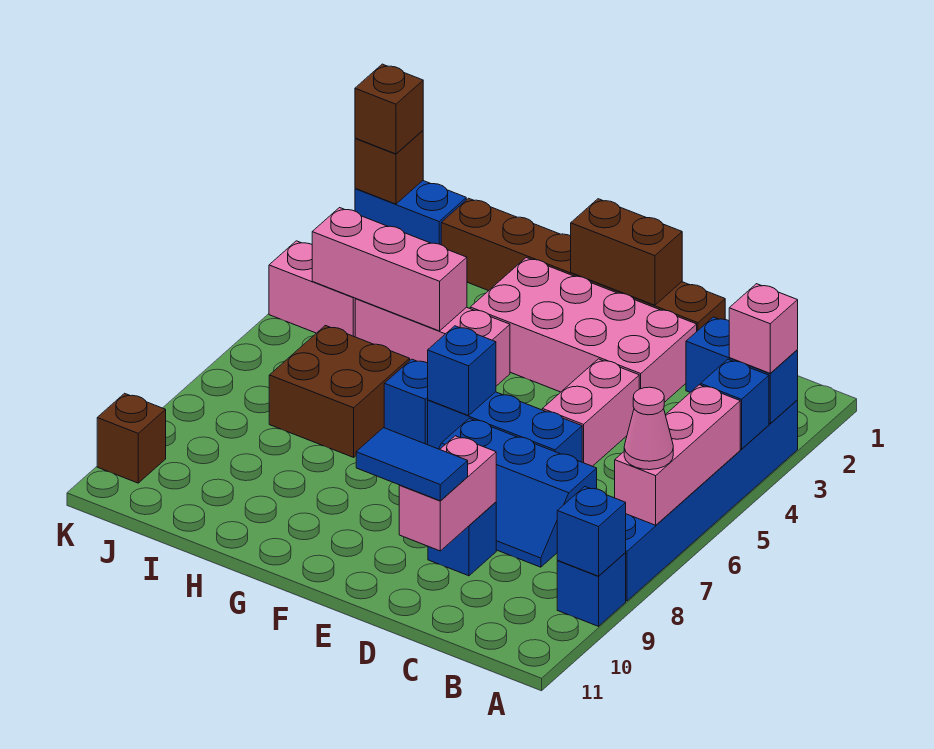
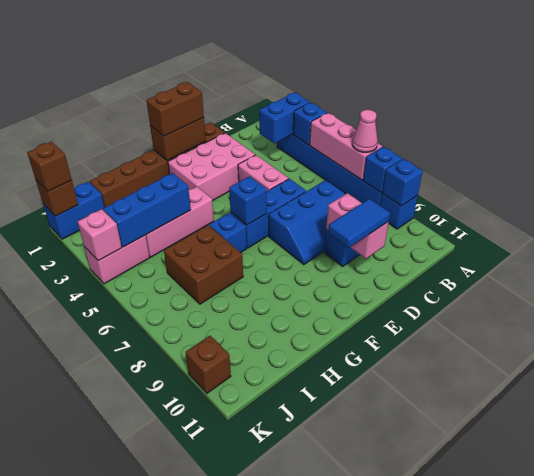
pink 1x1 brick [729,284,798,373] -> pink 1x1 brick moved to [78,209,122,261]
none -> blue 1x1 brick [363,147,402,193]
pink 2x4 brick [470,258,697,402] -> pink 2x3 brick [168,133,255,201]
none -> brown 1x2 brick [146,82,204,136]
pink 1x3 brick [312,208,467,331] -> blue 1x3 brick [103,173,191,247]

